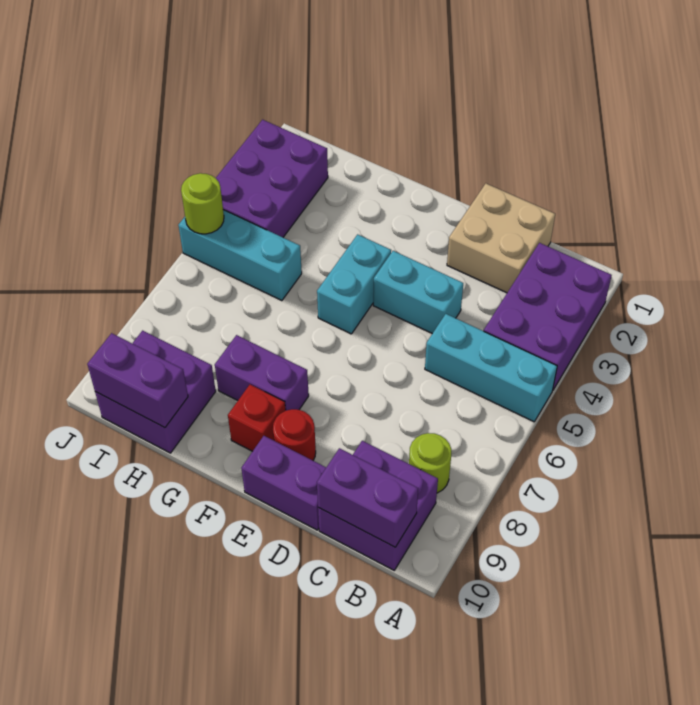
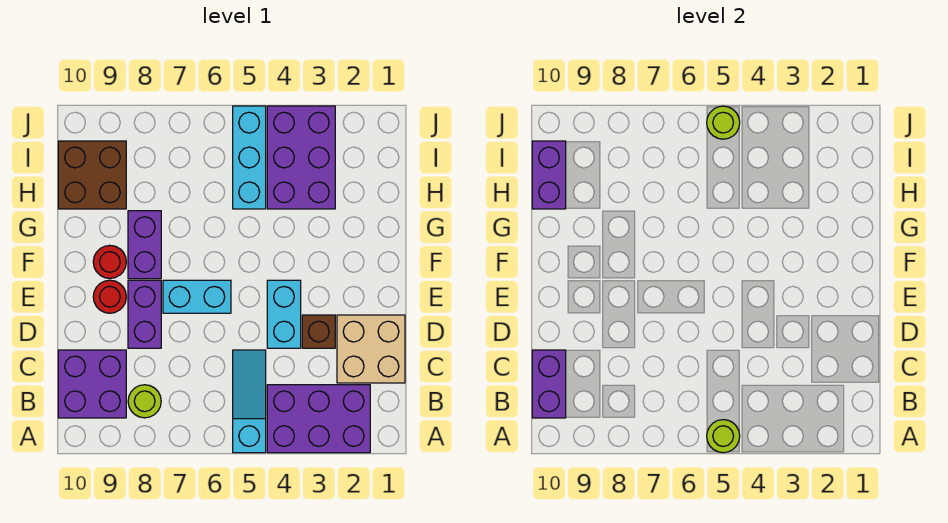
cyan 1x3 brick [425,314,557,422] -> cyan 1x3 slope [233,350,266,453]
none -> lime 1x1 round brick [707,420,740,453]
none -> brown 1x1 brick [302,315,335,348]
purple 1x2 brick [241,436,326,530] -> purple 1x2 brick moved to [128,280,161,348]
cyan 1x2 brick [317,234,391,334] -> cyan 1x2 brick moved to [163,280,231,313]
red 1x1 brick [228,385,286,451] -> red 1x1 round brick [93,245,126,279]
purple 2x2 brick [95,331,216,453] -> brown 2x2 brick [58,141,126,209]
purple 2x3 brick [216,120,328,237] -> purple 2x3 brick turned to [267,106,335,209]

